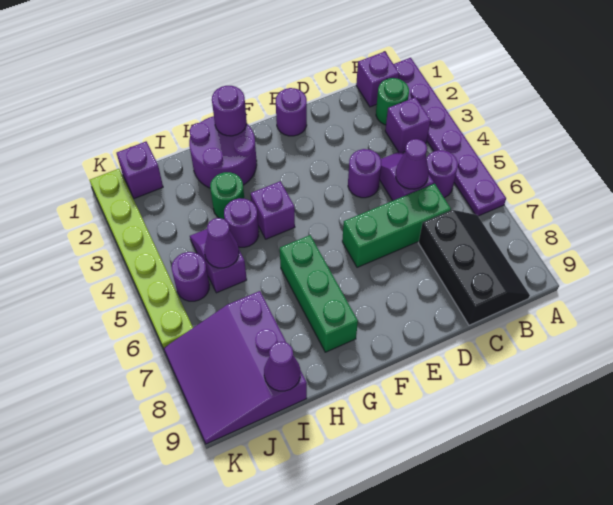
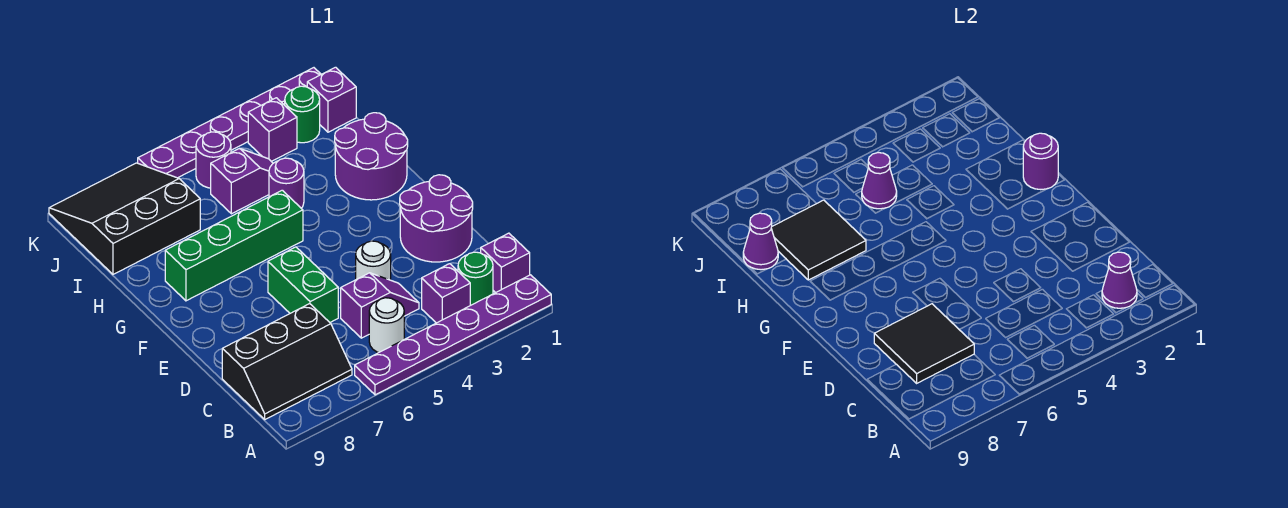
purple 1x1 round brick [426,150,458,198] -> white 1x1 round brick [369,298,404,353]
purple 1x1 cone [396,139,429,189] -> purple 1x1 cone moved to [1102,252,1137,308]
green 1x3 brick [342,184,451,267] -> green 1x2 brick [268,247,338,322]
none -> black 2x2 tile [874,304,974,383]
purple 1x1 round brick [348,149,381,198] -> white 1x1 round brick [356,241,391,280]
purple 1x1 round brick [276,88,307,136] -> purple 2x2 round brick [400,175,473,262]
purple 1x1 brick [251,181,295,239] -> purple 1x1 brick moved to [248,98,297,162]
green 1x3 brick [280,235,358,352] -> green 1x4 brick [165,190,303,301]
green 1x1 round brick [210,172,244,219] -> green 1x1 round brick moved to [285,86,320,143]
none -> black 2x2 tile [771,200,866,280]
purple 3x3 slope [164,291,307,444] -> black 3x3 slope [49,163,200,274]
lime 1x6 plate [90,169,193,348] -> purple 1x6 plate [138,68,321,178]

